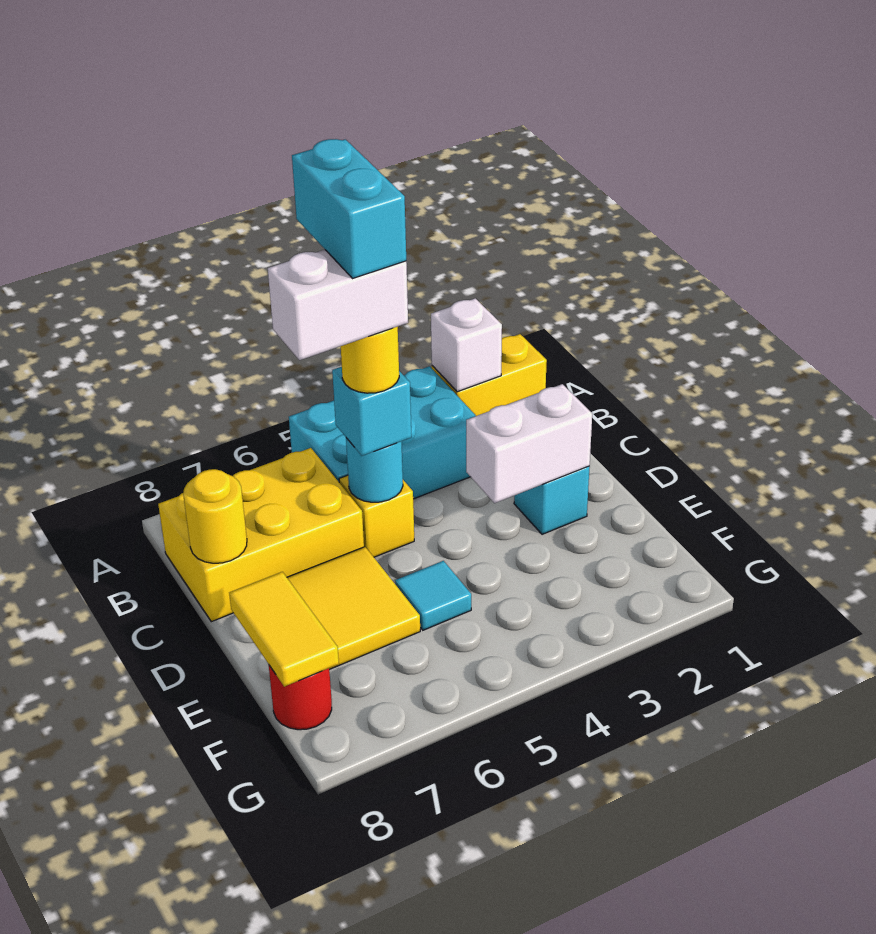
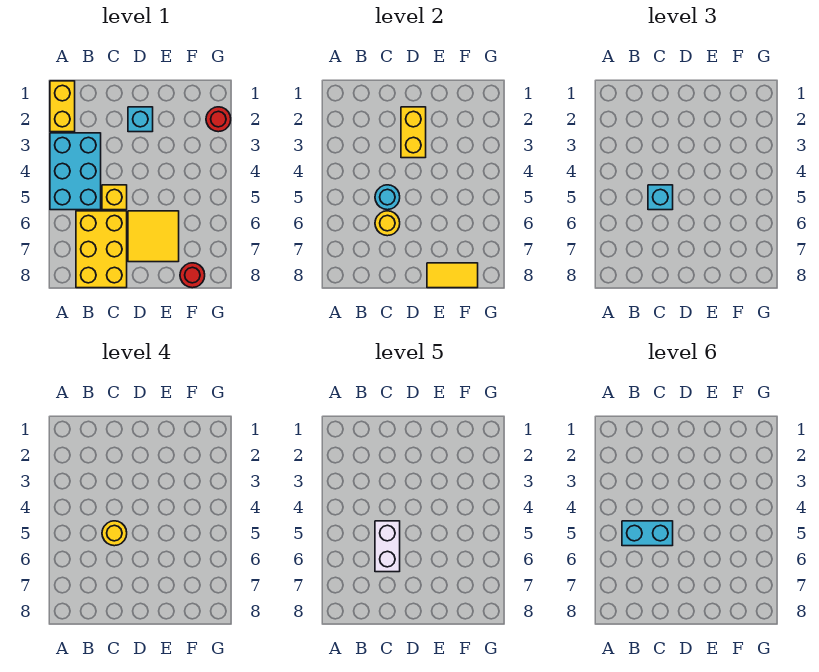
white 1x1 brick [431,298,502,392] -> none
yellow 1x1 round brick [183,469,247,563] -> yellow 1x1 round brick moved to [375,211,400,236]
white 1x2 brick [466,384,592,503] -> yellow 1x2 brick [401,107,426,158]
cyan 1x1 tile [395,561,471,630] -> none
none -> red 1x1 round brick [206,107,231,132]

